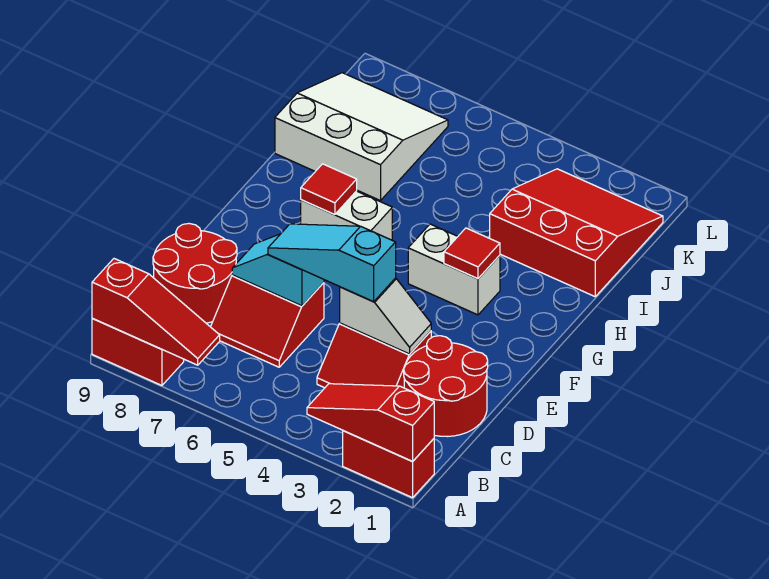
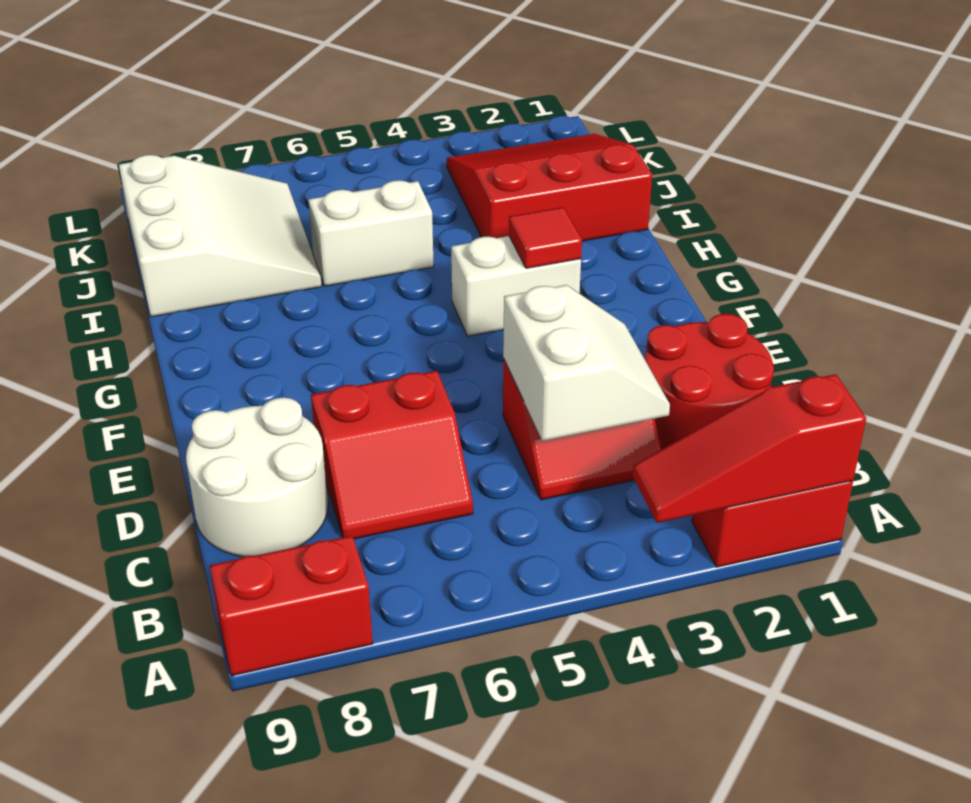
red 1x3 slope [92,259,220,365] -> none
red 2x2 round brick [153,224,237,323] -> white 2x2 round brick [186,398,328,557]
white 1x2 slope [340,278,431,354] -> white 2x2 slope [503,285,670,441]
cyan 1x3 slope [268,224,396,302] -> none
cyan 1x2 slope [232,234,324,306] -> none
white 1x2 brick [301,191,392,240] -> white 1x2 brick moved to [308,180,434,286]
red 1x1 tile [301,164,357,215] -> none
white 3x3 slope [275,73,448,201] -> white 3x3 slope turned to [119,155,322,317]

